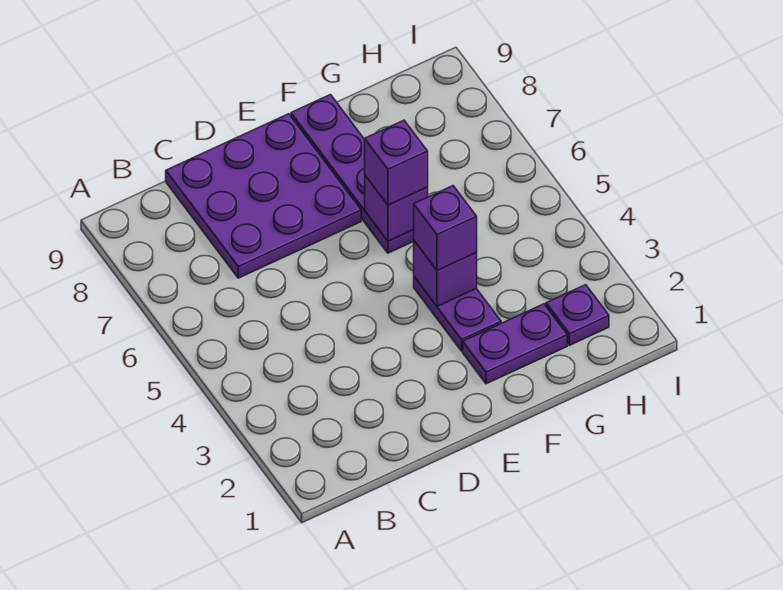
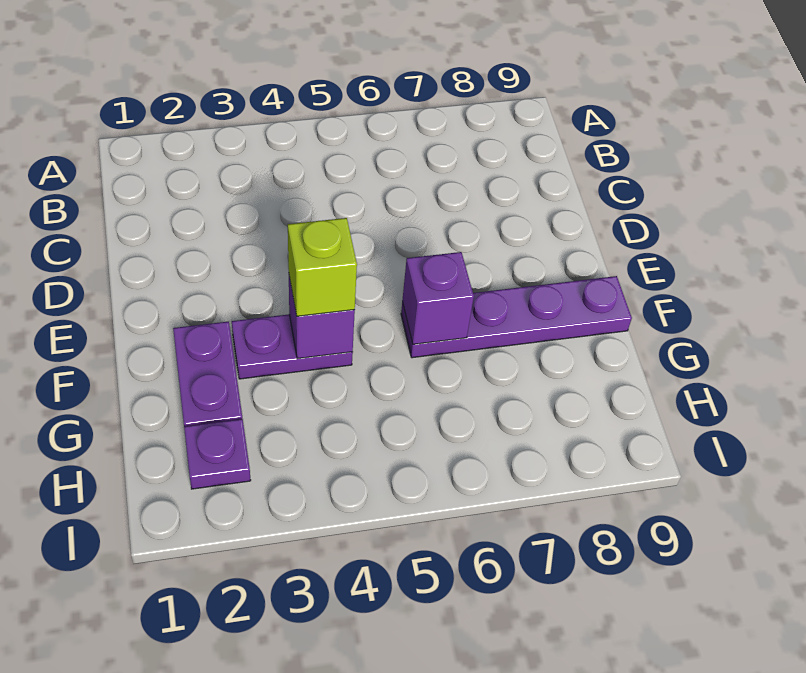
purple 3x3 plate [166,114,361,278] -> none
purple 1x1 brick [414,186,477,270] -> lime 1x1 brick [288,218,357,316]
purple 1x1 brick [365,120,428,205] -> none

